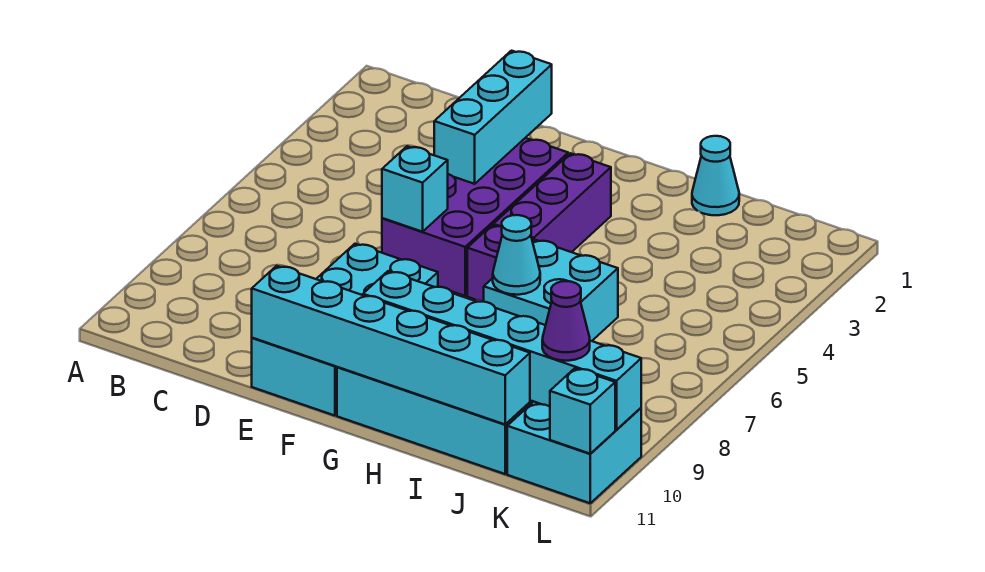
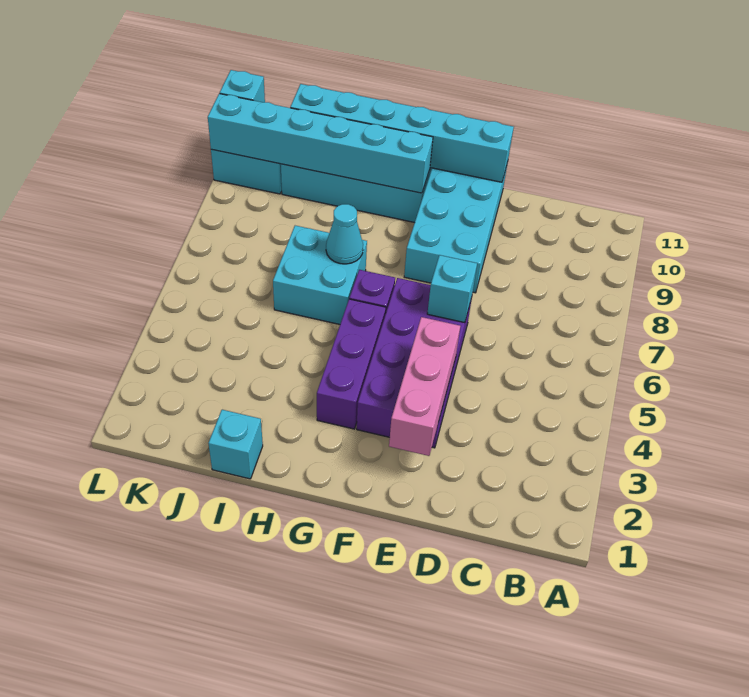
cyan 1x3 brick [434,51,552,184] -> pink 1x3 brick [389,317,460,456]
cyan 1x1 cone [692,136,739,215] -> cyan 1x1 brick [208,410,263,479]
purple 1x1 cone [542,281,590,361] -> none

